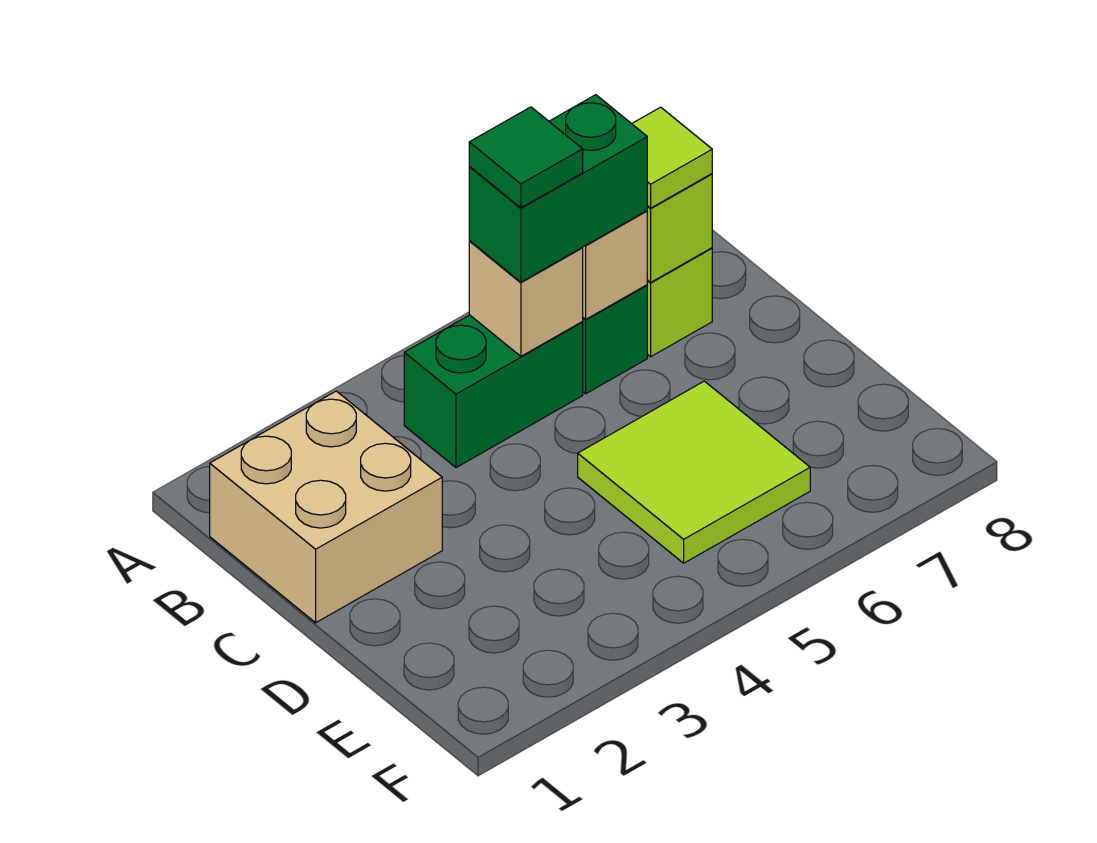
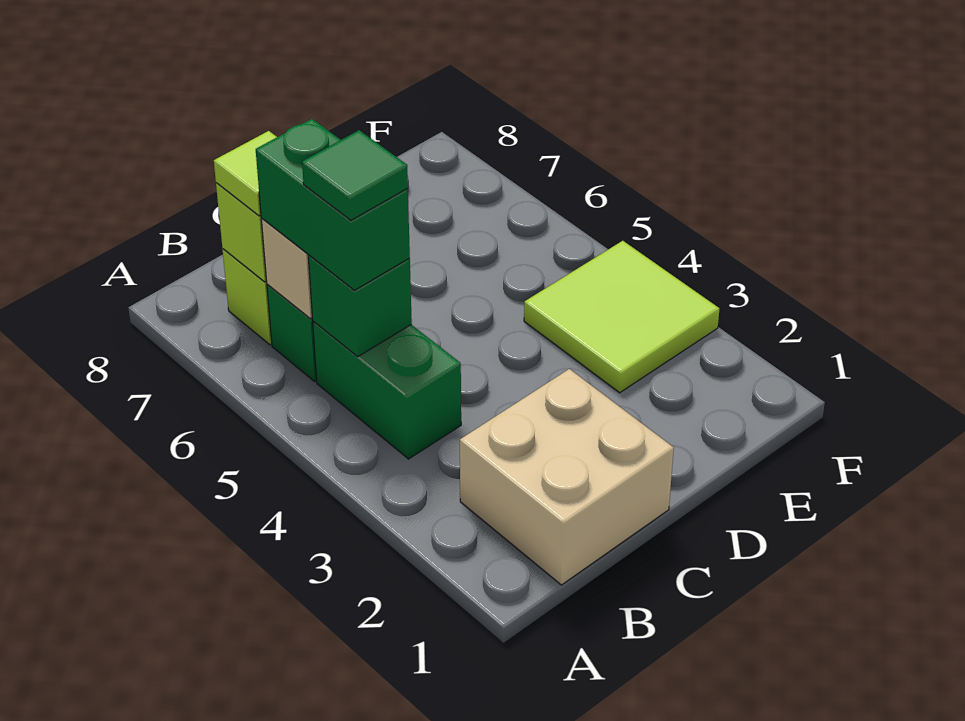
tan 1x1 brick [469,241,583,356] -> green 1x1 brick [308,255,412,357]
lime 2x2 tile [578,381,810,563] -> lime 2x2 tile moved to [524,241,719,393]

